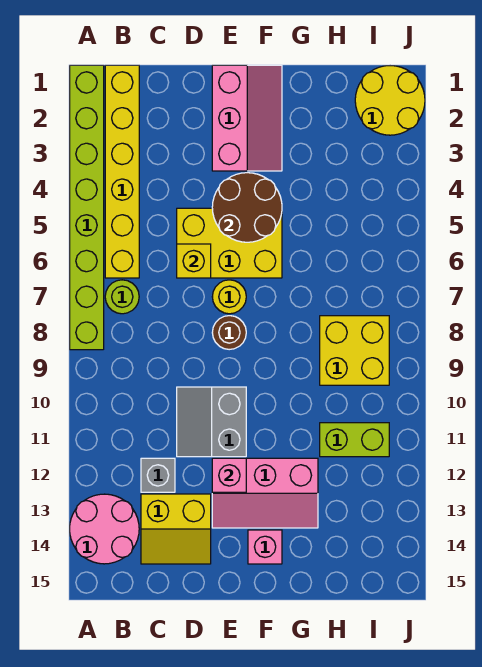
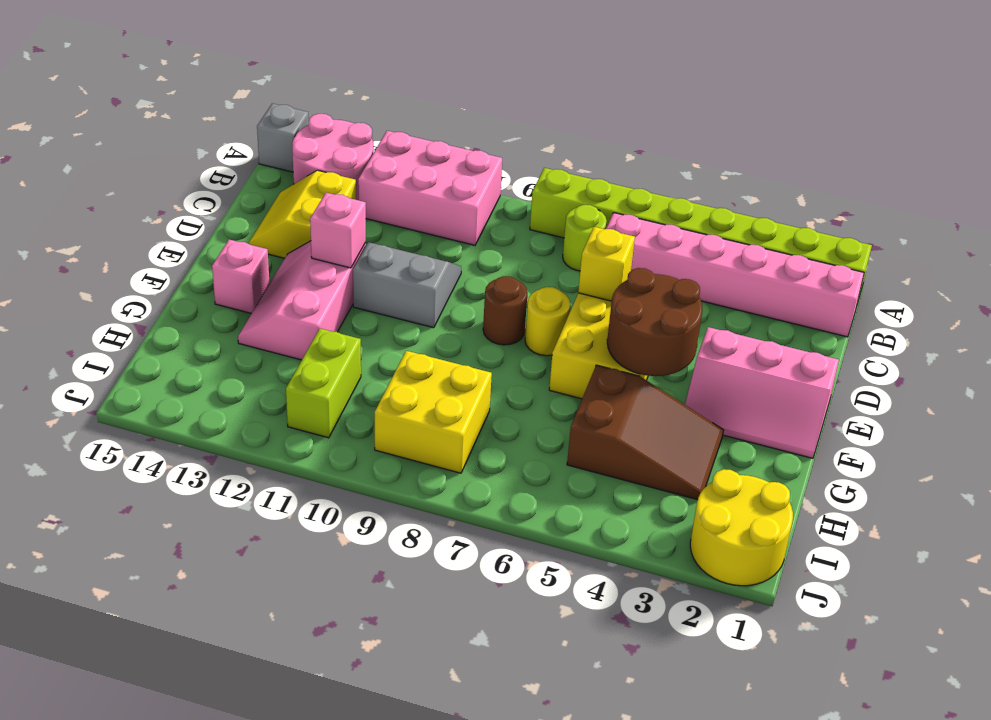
none -> pink 2x3 brick [358,131,502,245]
yellow 1x6 brick [105,65,139,278] -> pink 1x6 brick [606,213,864,337]
grey 1x1 brick [141,458,175,492] -> grey 1x1 brick moved to [257,104,309,172]
none -> brown 2x3 slope [567,365,723,500]

